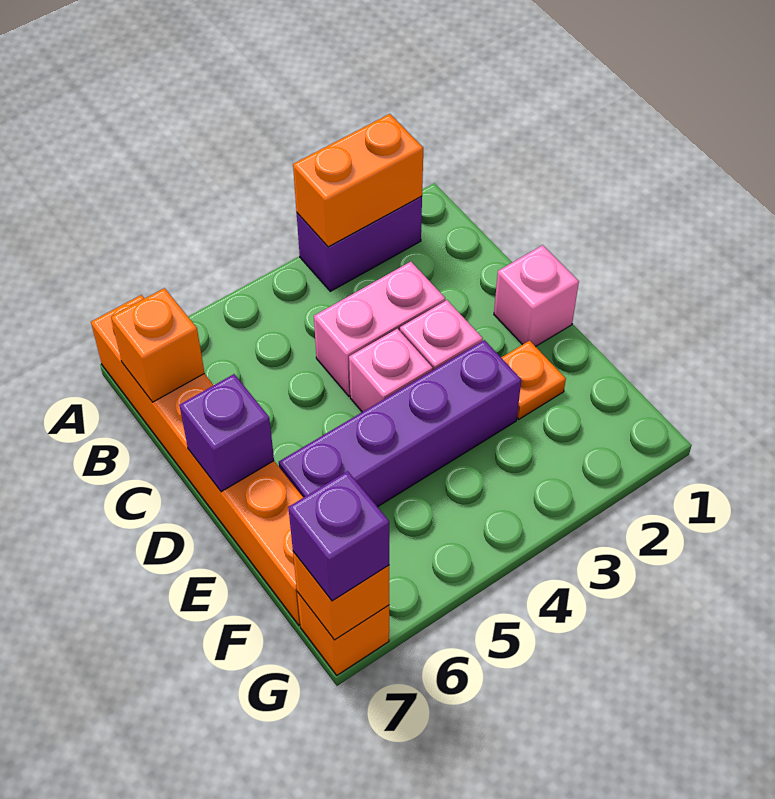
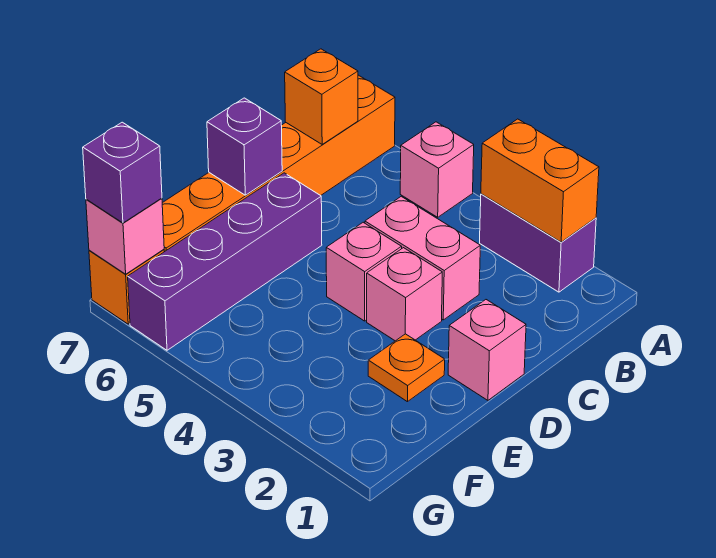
none -> pink 1x1 brick [400,122,474,217]
purple 1x4 brick [279,340,521,507] -> purple 1x4 brick turned to [128,173,322,350]
orange 1x1 brick [293,552,389,640] -> pink 1x1 brick [86,198,164,274]

